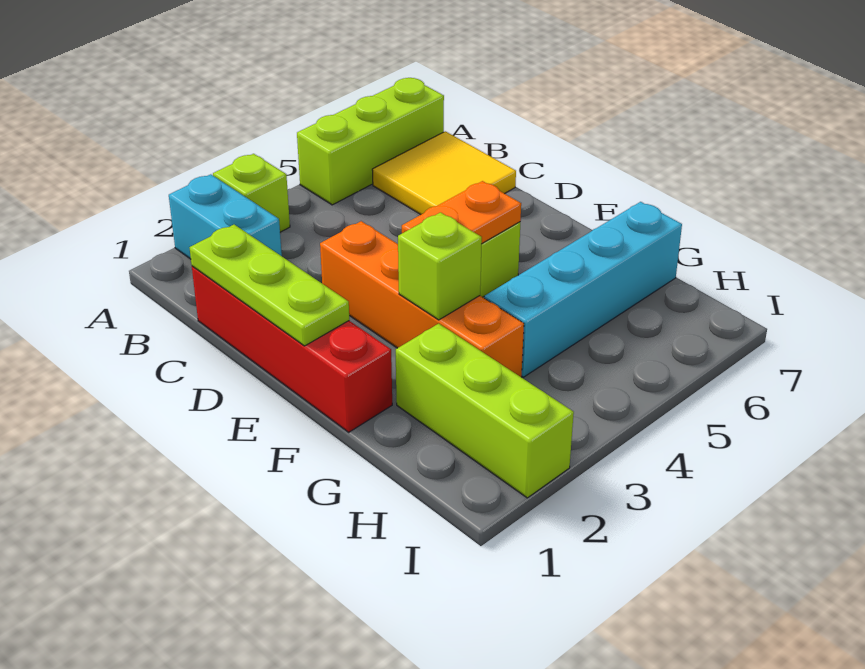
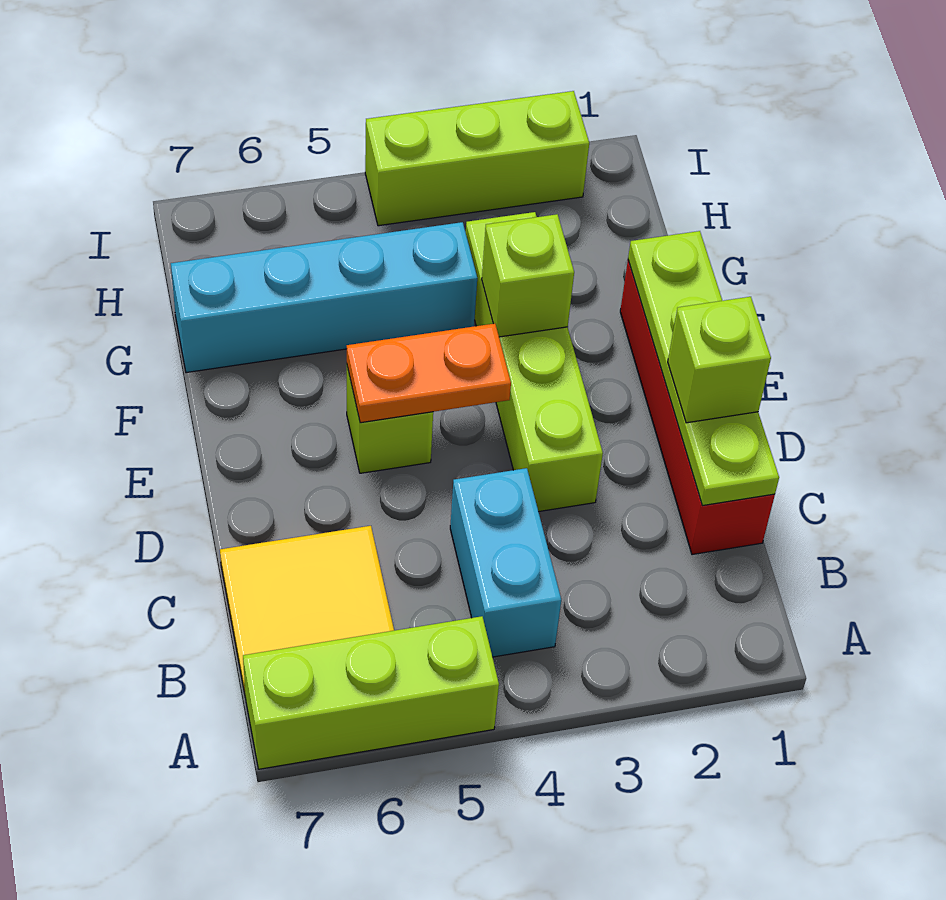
cyan 1x2 brick [169,174,282,259] -> cyan 1x2 brick moved to [450,468,561,657]
lime 1x1 brick [213,154,290,232] -> lime 1x1 brick moved to [668,297,771,423]
lime 1x3 plate [189,225,349,346] -> lime 1x4 plate [628,231,779,506]
orange 1x4 brick [320,221,524,377] -> lime 1x4 brick [466,212,603,512]
lime 1x3 brick [396,323,574,498] -> lime 1x3 brick turned to [365,91,589,226]

